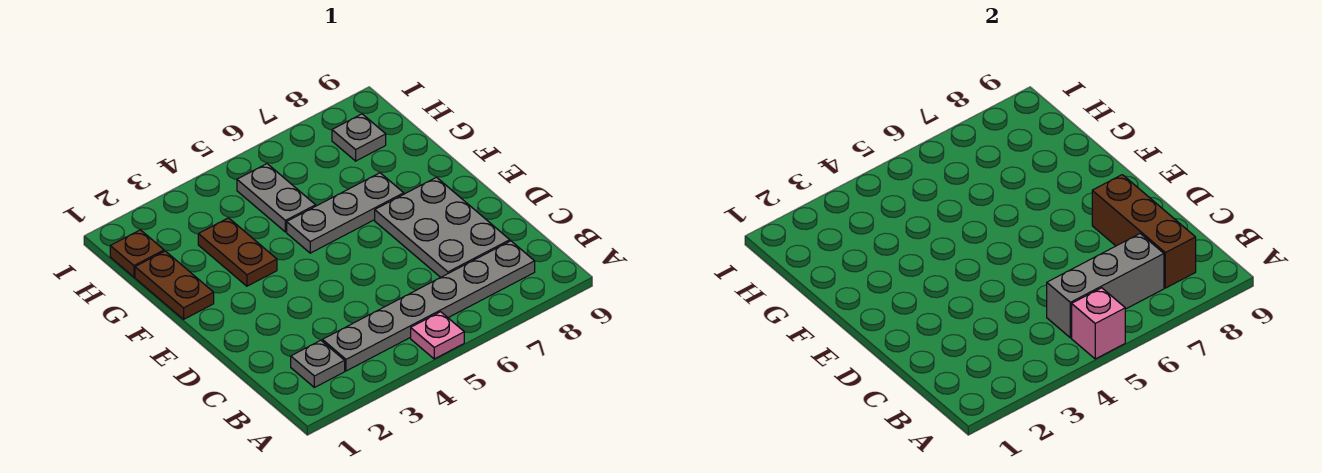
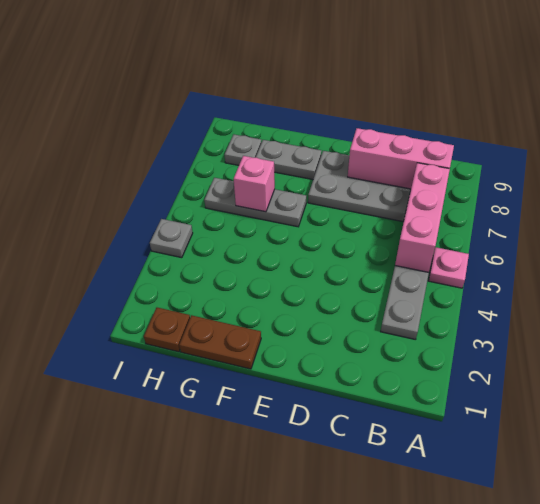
pink 1x1 brick [1072,288,1125,359] -> pink 1x1 brick moved to [234,156,275,212]
grey 1x1 plate [291,340,345,387] -> grey 1x1 plate moved to [150,219,193,258]
grey 1x3 brick [1047,234,1164,338] -> pink 1x3 brick [395,163,450,272]
brown 1x3 brick [1092,175,1196,288] -> pink 1x3 brick [348,128,454,189]
brown 1x2 plate [198,218,277,286] -> none
grey 1x3 plate [287,173,404,253] -> grey 1x3 plate turned to [204,178,306,227]
grey 1x2 plate [237,164,316,232] -> grey 1x2 plate moved to [256,140,321,179]

